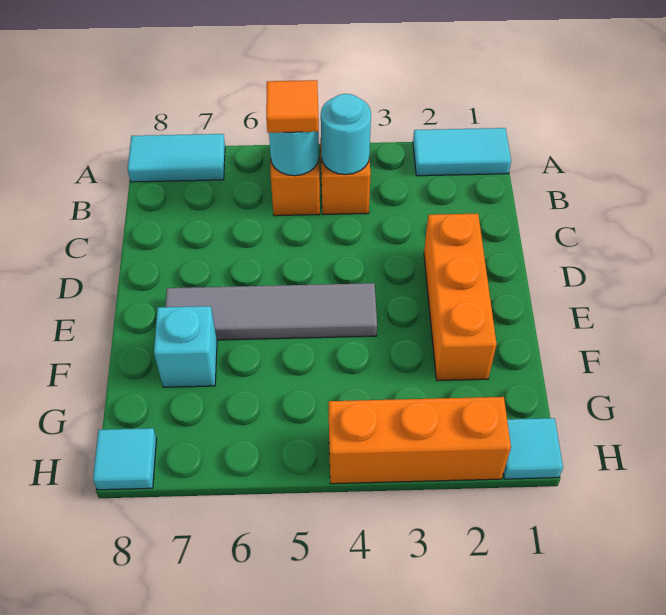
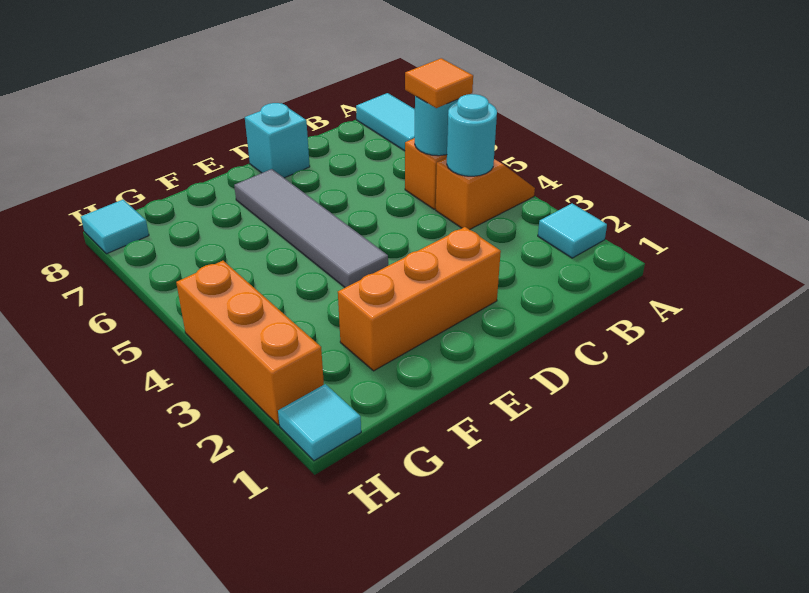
cyan 1x2 tile [413,128,511,176] -> cyan 1x1 tile [538,203,607,258]
cyan 1x1 brick [154,306,217,387] -> cyan 1x1 brick moved to [245,103,310,178]

